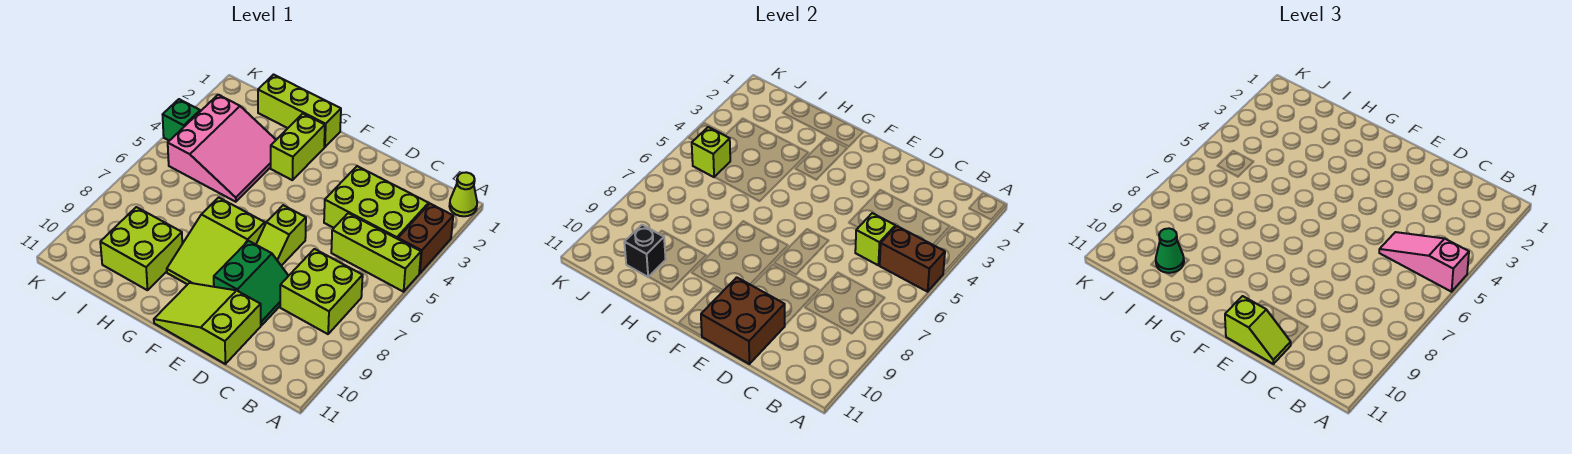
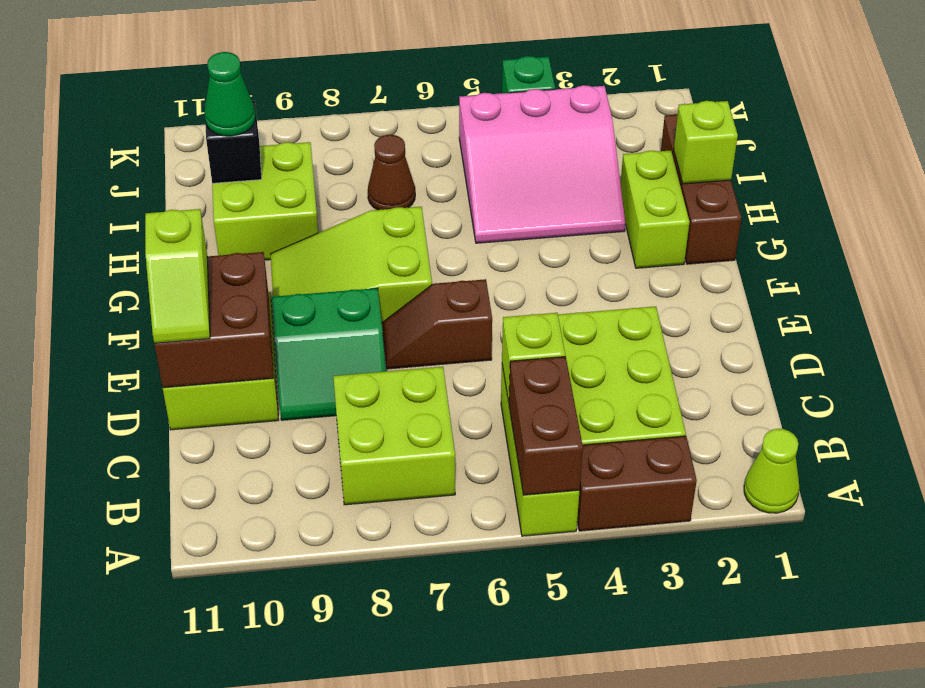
pink 1x3 slope [1379,232,1469,292] -> none
lime 1x2 slope [256,205,306,266] -> brown 1x2 slope [382,279,492,369]
lime 1x3 brick [258,75,341,147] -> brown 1x3 brick [661,115,741,264]
lime 1x2 brick [271,114,325,180] -> lime 1x2 brick turned to [621,150,689,268]
none -> brown 1x1 cone [368,135,415,210]
lime 1x1 brick [692,127,730,177] -> lime 1x1 brick moved to [674,101,738,184]

